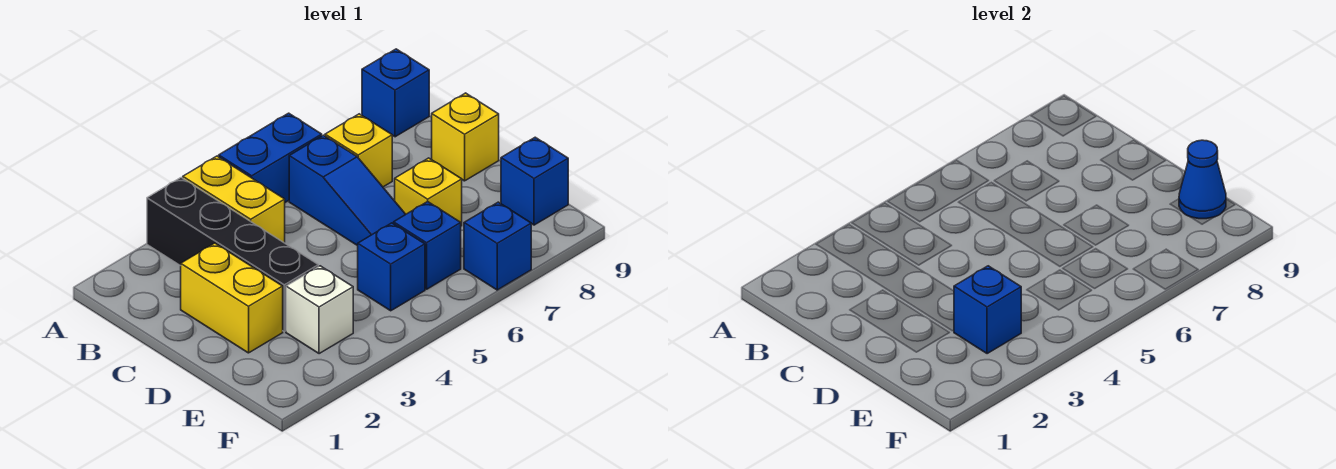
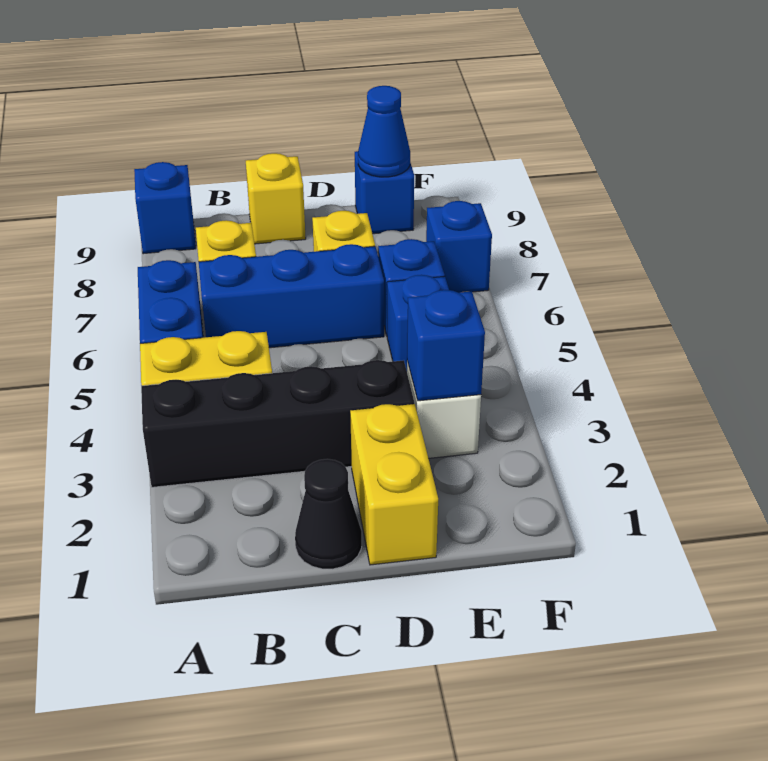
blue 1x3 slope [289,135,406,246] -> blue 1x3 brick [199,244,384,348]
none -> black 1x1 cone [295,459,362,569]
yellow 1x2 brick [181,243,283,353] -> yellow 1x2 brick turned to [350,404,438,565]

